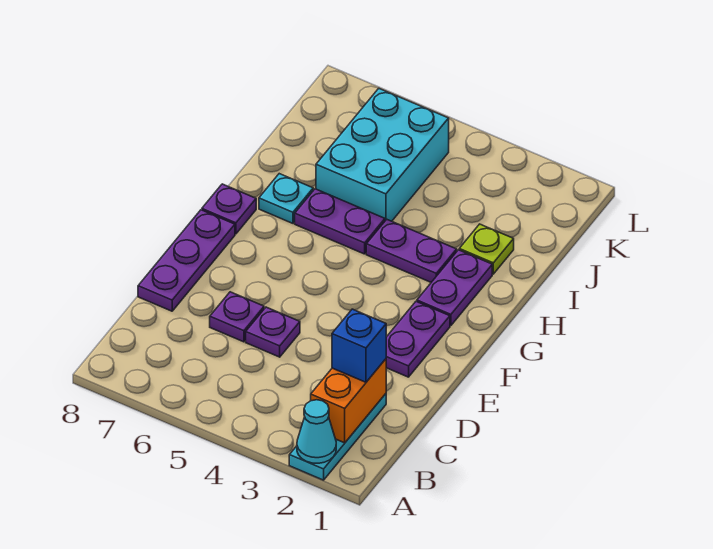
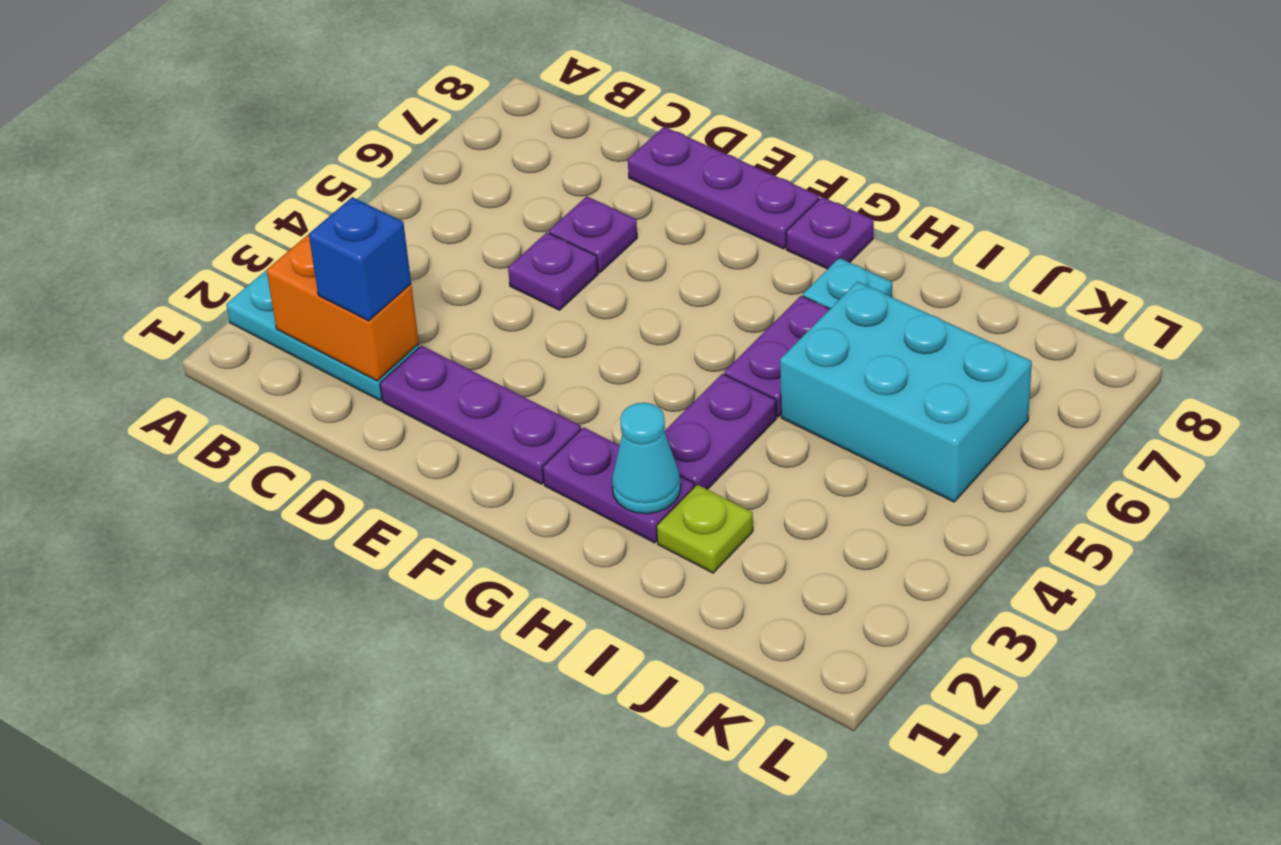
cyan 1x1 cone [297,400,336,463] -> cyan 1x1 cone moved to [612,403,681,514]
purple 1x2 plate [386,302,450,377] -> purple 1x3 plate [380,346,581,484]

